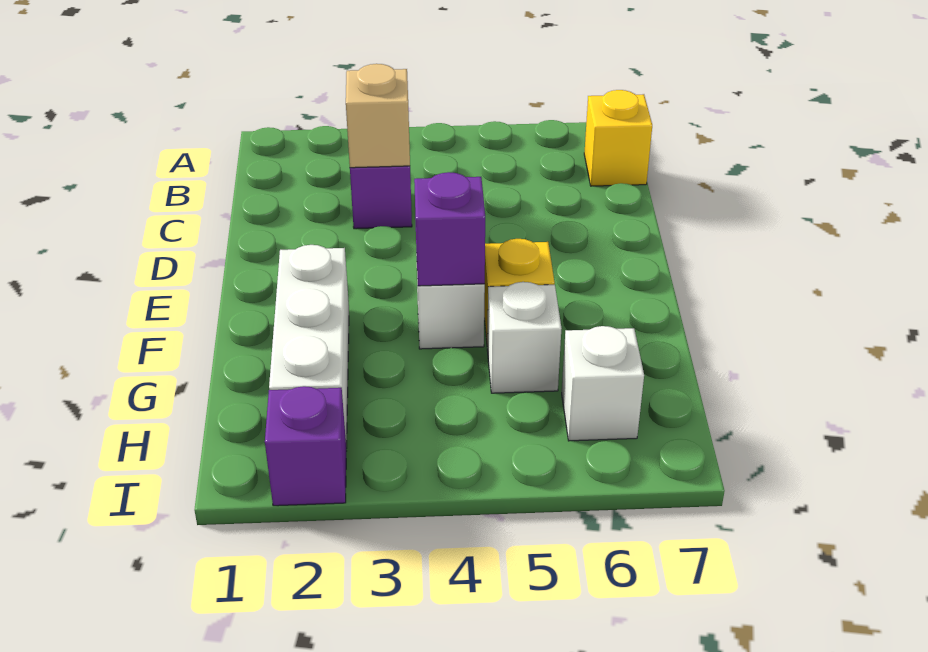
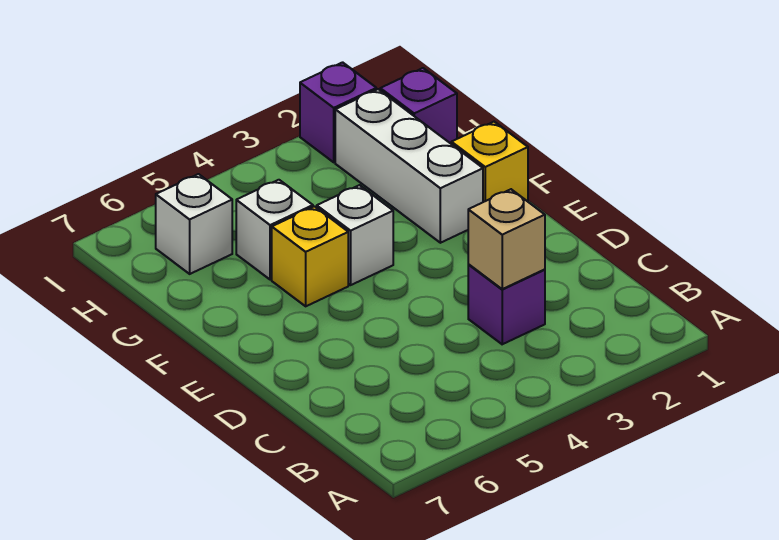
yellow 1x1 brick [584,90,652,186] -> yellow 1x1 brick moved to [451,122,528,202]
purple 1x1 brick [414,172,485,286] -> purple 1x1 brick moved to [380,68,457,144]

